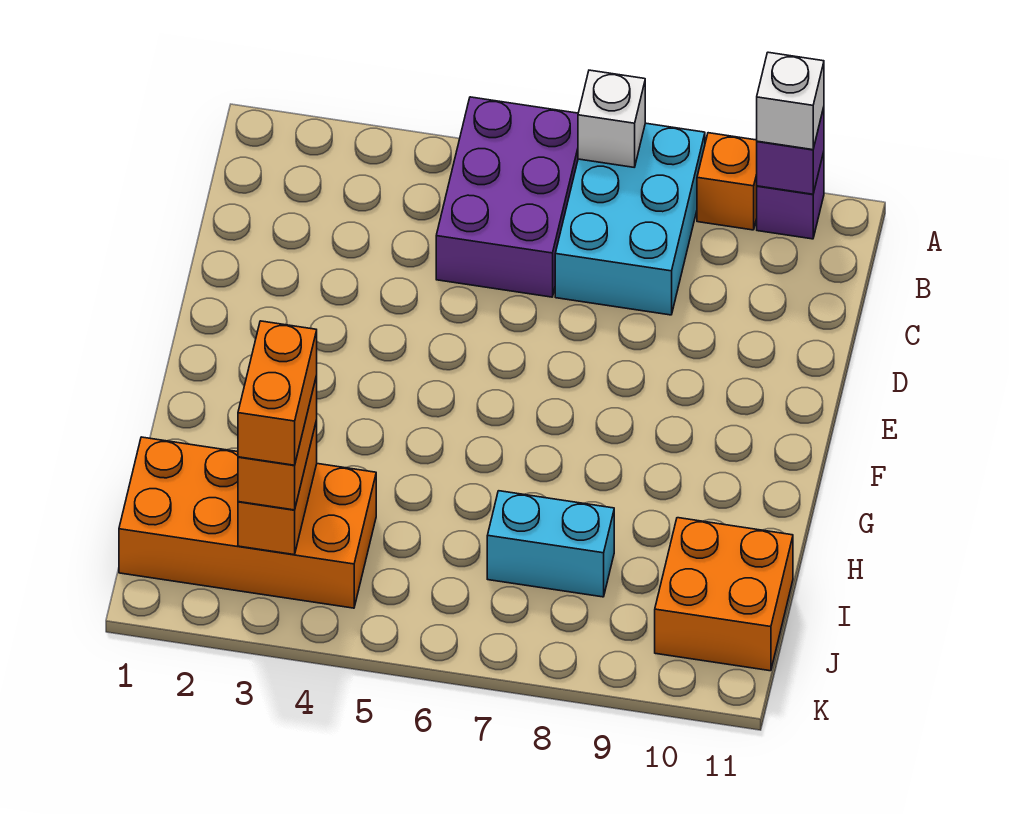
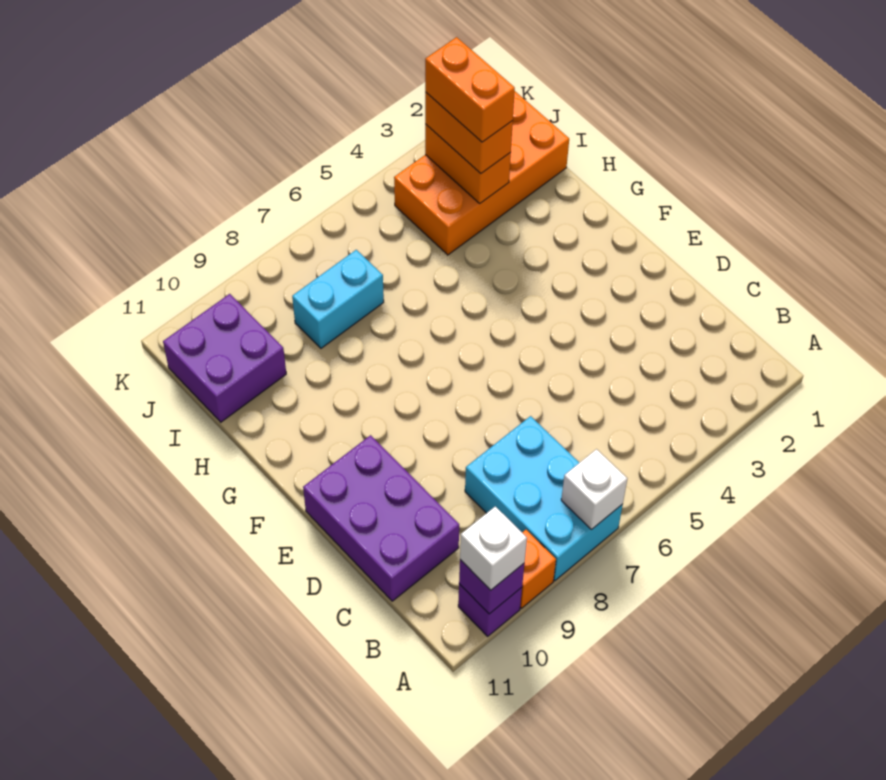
purple 2x3 brick [436,97,578,297] -> purple 2x3 brick moved to [303,435,459,601]
orange 2x2 brick [655,518,793,671] -> purple 2x2 brick [163,294,286,422]

